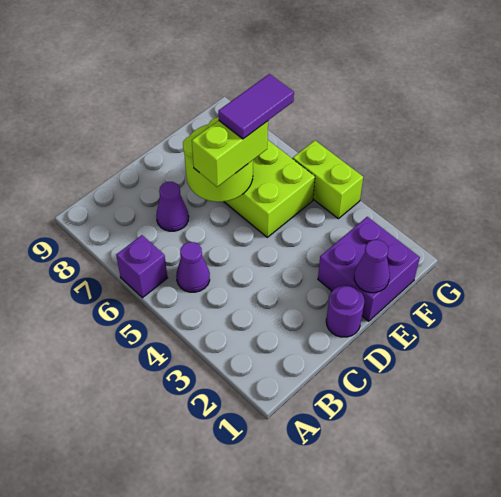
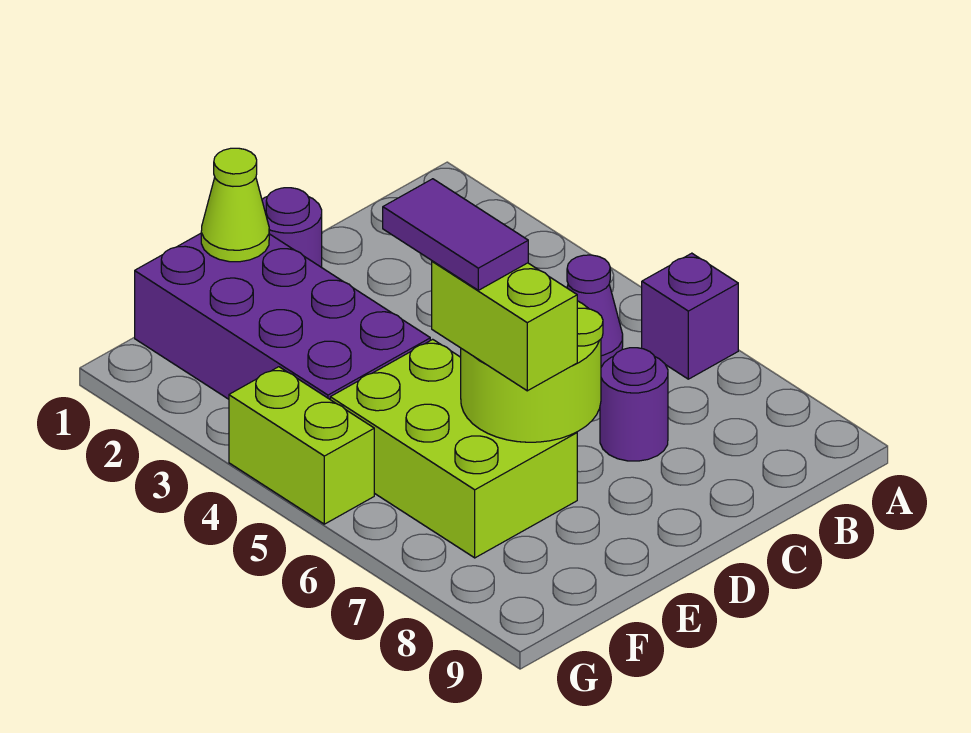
purple 1x1 cone [156,182,189,231] -> purple 1x1 round brick [600,348,668,461]
lime 1x2 brick [192,121,268,187] -> lime 1x2 brick turned to [432,261,577,391]
purple 2x2 brick [318,217,420,321] -> purple 2x4 brick [135,233,430,399]
purple 1x1 cone [354,240,390,293] -> lime 1x1 cone [201,148,269,262]
purple 1x2 tile [218,74,294,139] -> purple 1x2 tile turned to [383,179,528,290]

